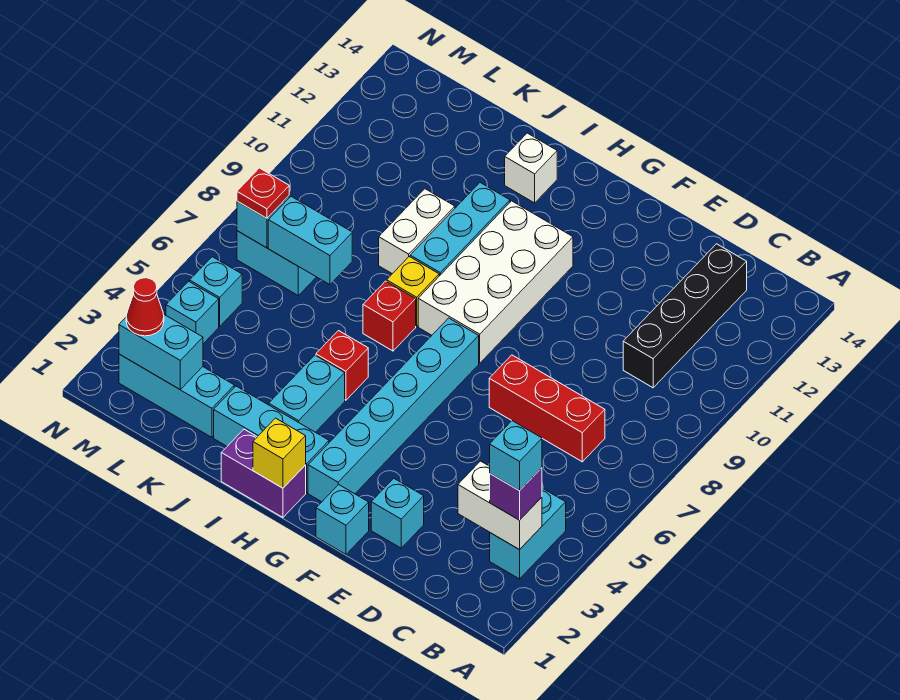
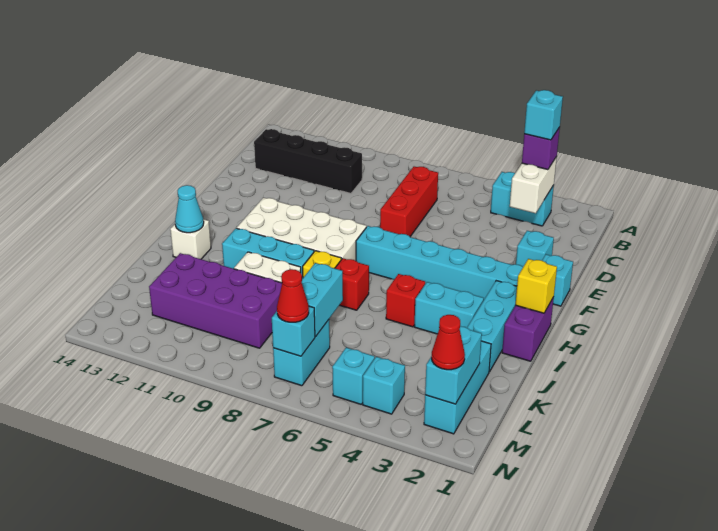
none -> cyan 1x1 cone [175,185,204,233]
none -> purple 2x4 brick [149,253,282,348]
red 1x1 plate [237,168,289,218] -> red 1x1 cone [277,269,309,322]

